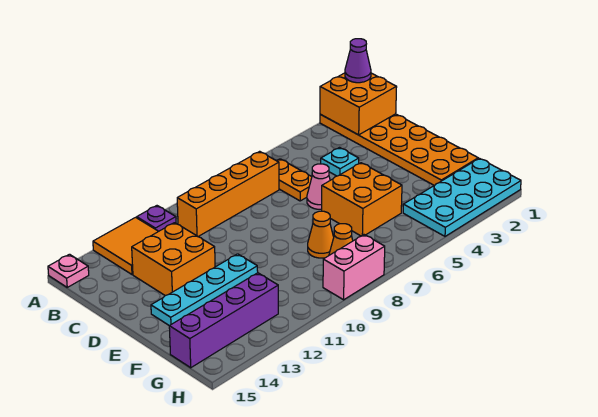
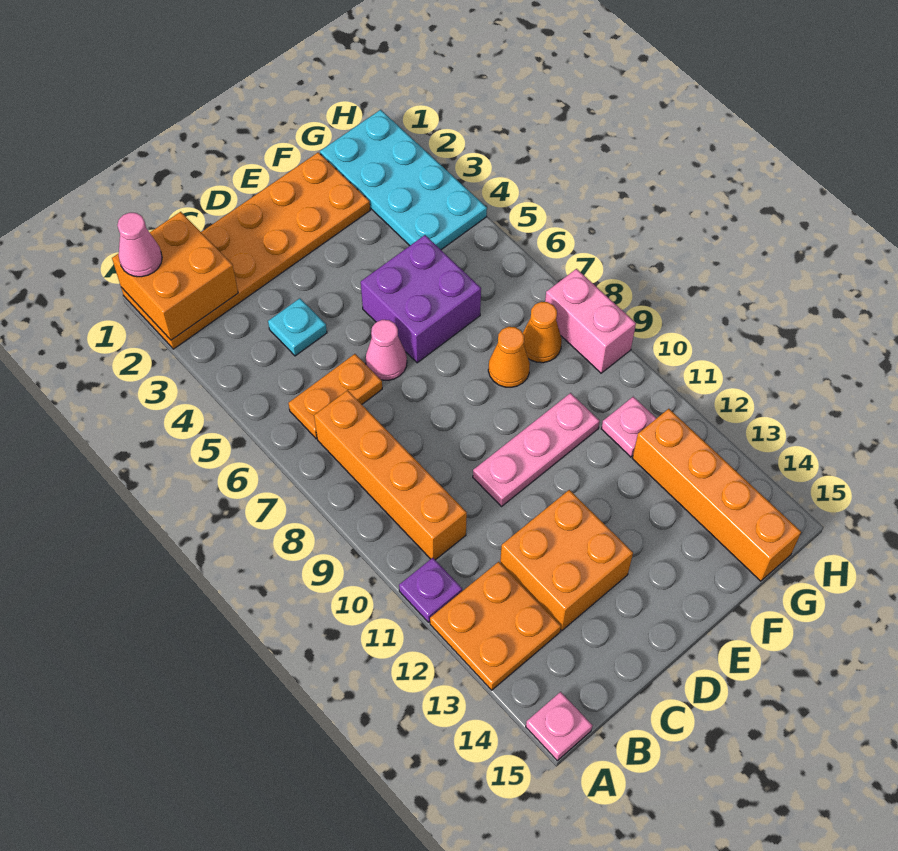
purple 1x1 cone [345,39,371,83] -> pink 1x1 cone [117,213,162,277]
orange 2x2 tile [93,217,158,274] -> orange 2x2 plate [430,562,561,690]
none -> pink 1x3 plate [473,393,600,506]
orange 2x2 brick [322,163,402,236] -> purple 2x2 brick [361,235,481,363]
cyan 1x4 plate [151,254,258,326] -> none
none -> pink 1x1 plate [601,397,656,457]
purple 1x4 brick [169,273,278,368] -> orange 1x4 brick [632,409,801,581]

